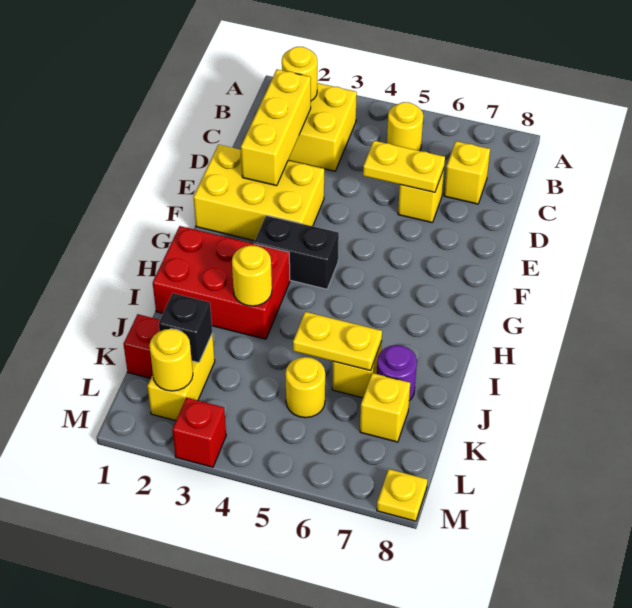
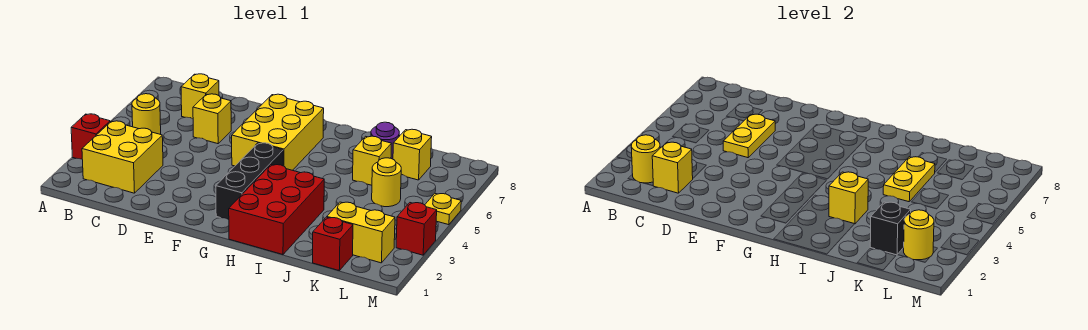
none -> red 1x1 brick [71,114,110,159]
yellow 1x3 brick [241,70,311,186] -> yellow 1x1 brick [652,142,693,193]
yellow 2x3 brick [193,145,324,241] -> yellow 2x3 brick moved to [232,94,324,170]
black 1x2 brick [254,215,339,289] -> black 1x3 brick [216,143,283,220]
yellow 1x1 round brick [232,246,272,306] -> yellow 1x1 brick [829,172,868,224]
yellow 1x1 plate [377,469,427,521] -> yellow 1x1 plate moved to [425,194,461,225]

